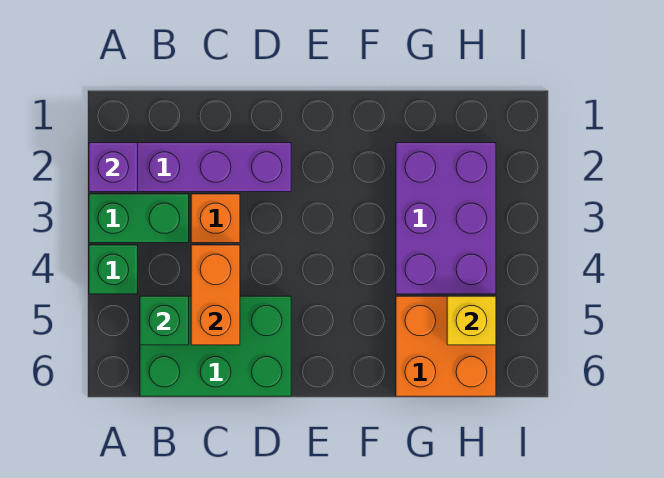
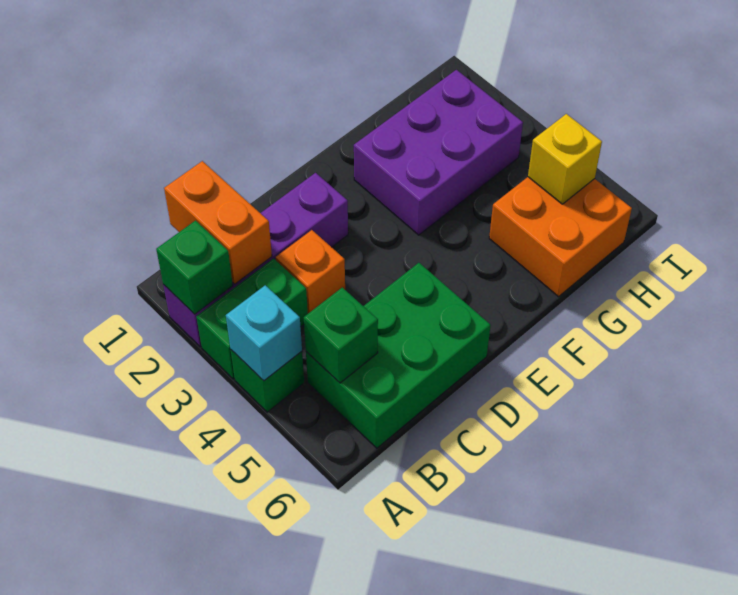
purple 1x1 brick [89,143,138,192] -> green 1x1 brick [156,221,233,314]
none -> cyan 1x1 brick [226,285,302,381]
orange 1x2 brick [191,245,240,345] -> orange 1x2 brick moved to [164,161,272,284]
purple 2x3 brick [396,143,496,294] -> purple 2x3 brick turned to [354,70,523,235]

